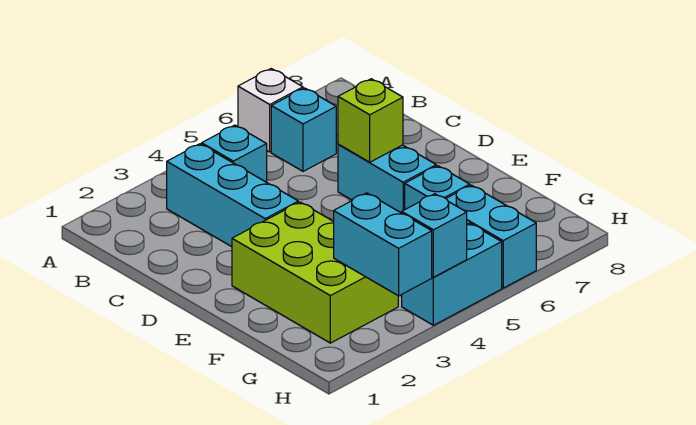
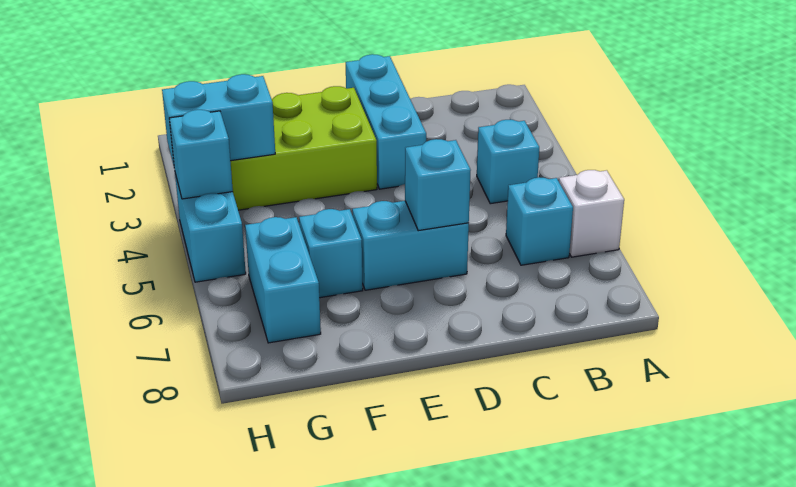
cyan 1x3 brick [167,144,298,247] -> cyan 1x3 brick turned to [346,54,426,189]
lime 1x1 brick [338,79,403,162] -> cyan 1x1 brick [405,139,471,231]
cyan 1x2 brick [446,185,536,288] -> cyan 1x2 brick turned to [245,217,321,343]

